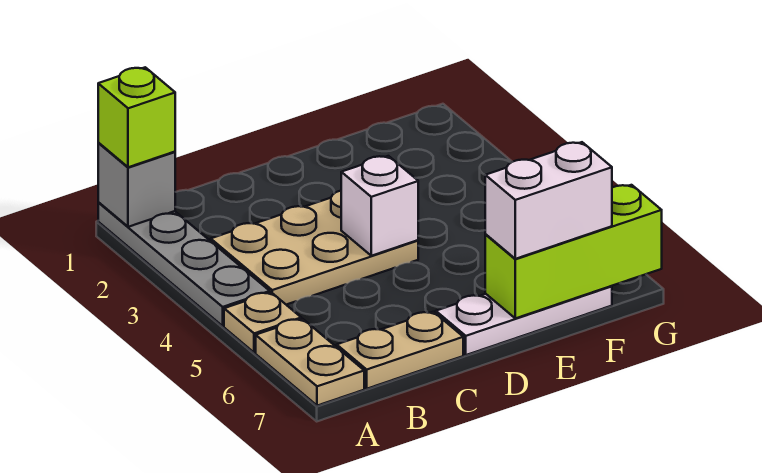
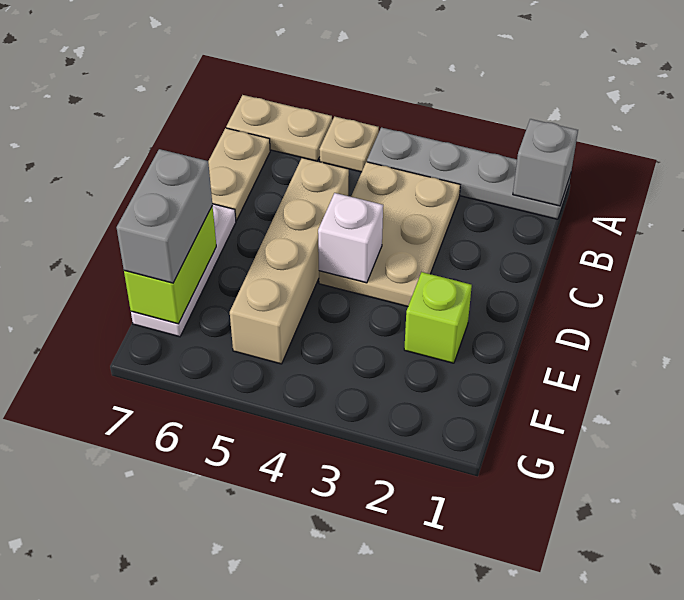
lime 1x1 brick [98,67,175,167] -> lime 1x1 brick moved to [404,272,472,363]
none -> tan 1x4 brick [230,158,349,364]
lime 1x3 brick [485,185,662,318] -> lime 1x2 brick [124,206,216,324]
white 1x2 brick [485,142,612,259] -> grey 1x2 brick [116,149,212,283]

